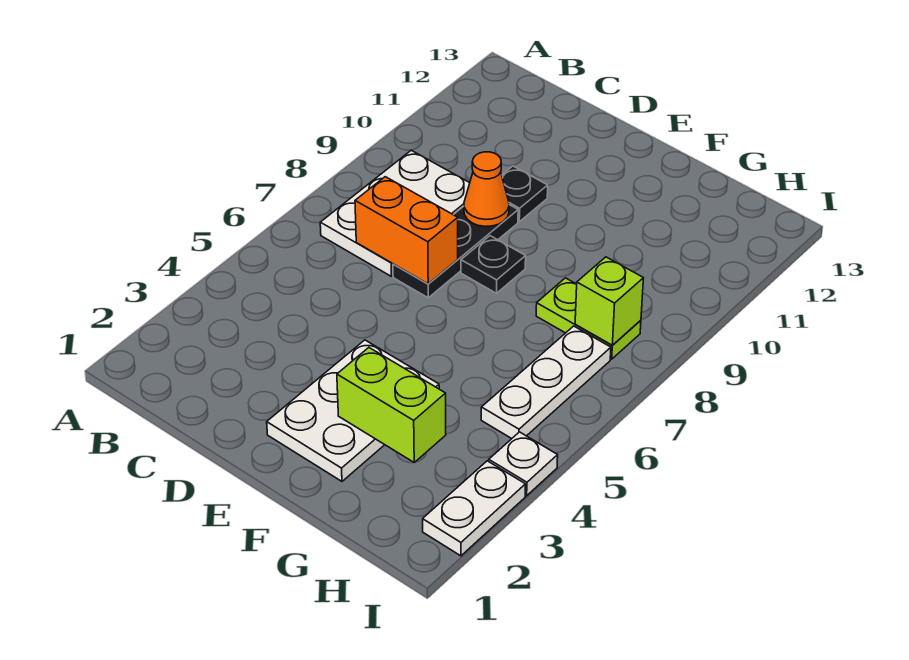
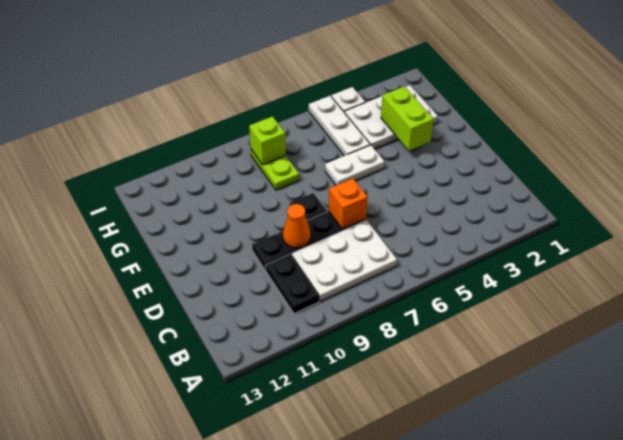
none -> black 1x2 plate [266,254,319,314]
orange 1x2 brick [355,177,458,284] -> orange 1x1 brick [329,179,368,229]
white 2x3 plate [267,340,439,481] -> white 2x3 plate moved to [344,85,438,149]
white 1x3 plate [481,326,611,439] -> white 1x3 plate turned to [309,96,370,156]
white 1x2 plate [423,461,525,556] -> white 1x2 plate moved to [325,145,384,185]

